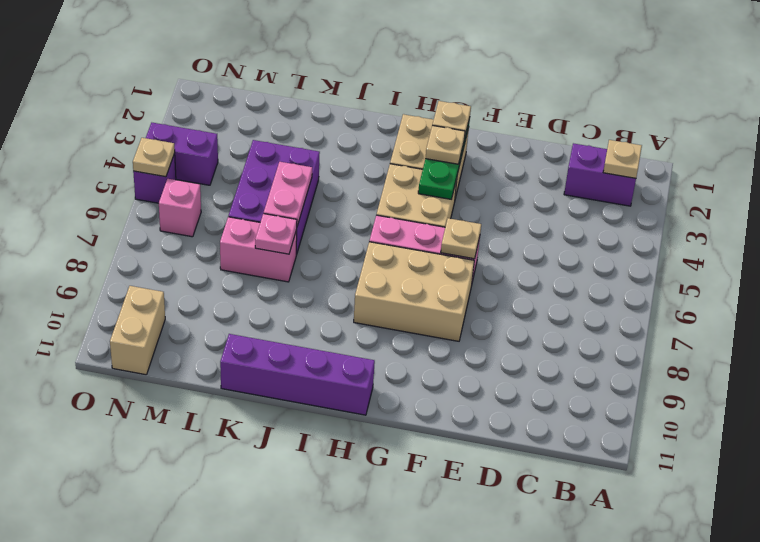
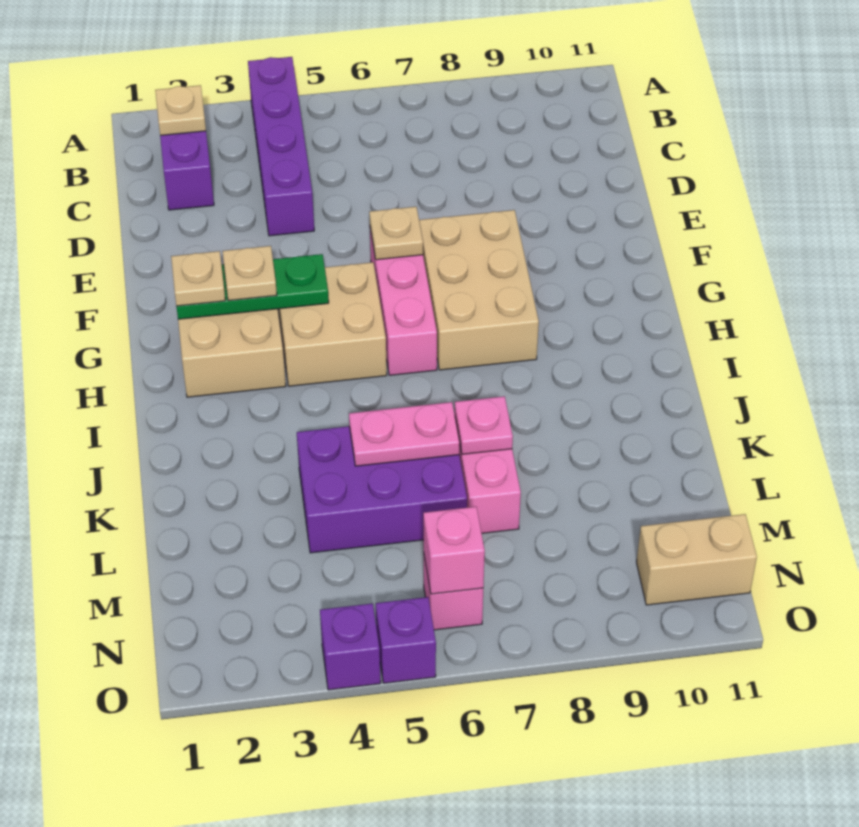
purple 1x4 brick [220,334,375,415] -> purple 1x4 brick moved to [248,57,314,236]
purple 1x2 brick [146,123,218,185] -> purple 1x1 brick [320,603,381,690]
none -> pink 1x1 brick [423,507,485,594]
tan 1x1 plate [133,138,175,177] -> none

